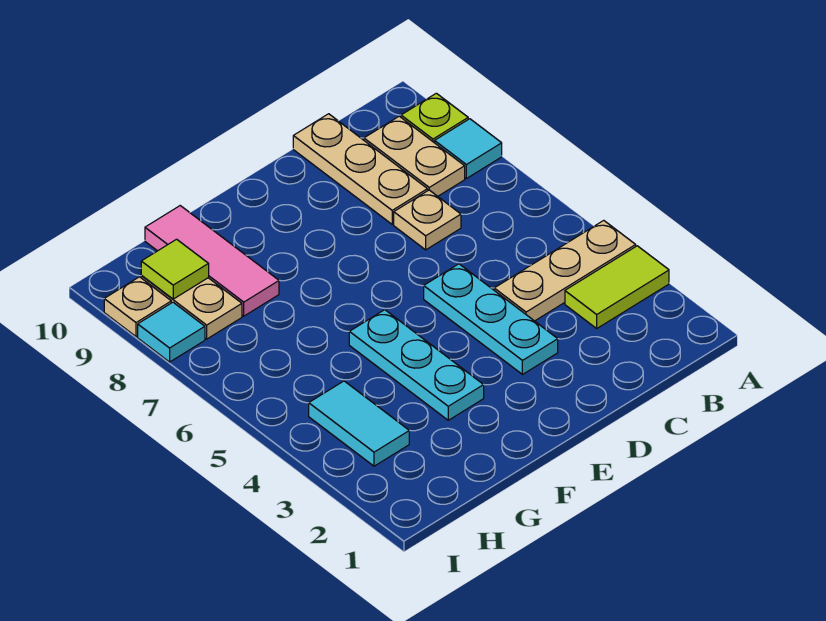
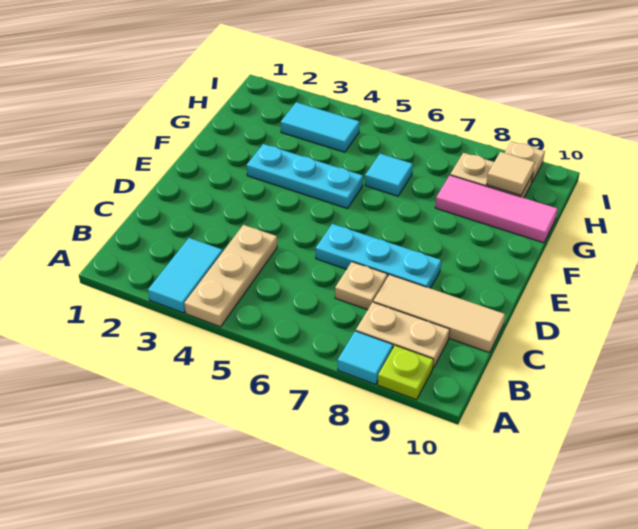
lime 1x2 tile [565,246,669,328] -> cyan 1x2 tile [148,238,223,313]
tan 1x3 plate [293,114,428,224] -> tan 1x3 tile [373,275,505,353]
cyan 1x3 plate [424,264,558,374] -> cyan 1x3 plate moved to [316,224,441,288]
lime 1x1 tile [141,239,209,299] -> tan 1x1 tile [487,152,535,195]
cyan 1x1 tile [138,302,205,362] -> cyan 1x1 tile moved to [365,154,413,196]

